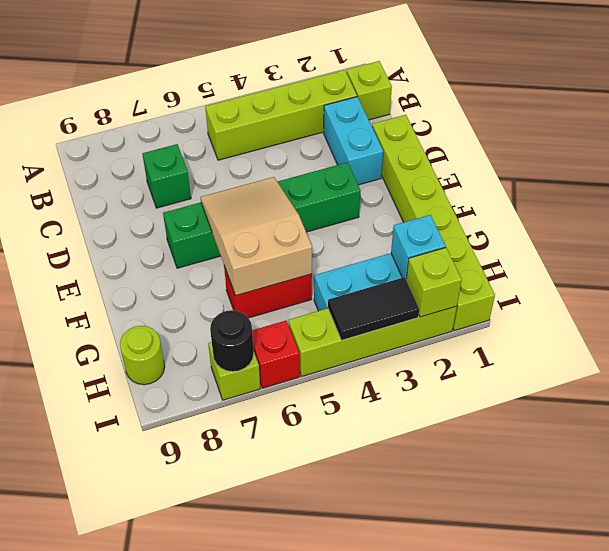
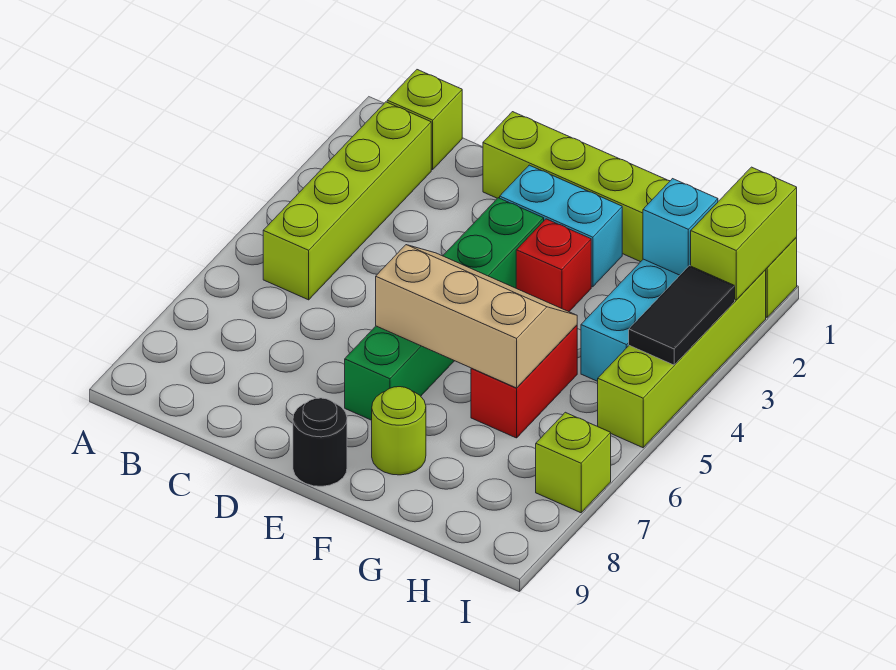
cyan 1x2 brick [323,97,383,185] -> cyan 1x2 brick moved to [500,165,622,287]
green 1x1 brick [143,144,191,208] -> none
tan 2x3 slope [201,177,312,296] -> tan 2x3 slope turned to [376,245,577,388]
lime 1x1 round brick [120,326,165,385] -> lime 1x1 round brick moved to [372,387,426,475]
lime 1x1 brick [406,248,462,317] -> lime 1x2 brick [691,167,797,300]
red 1x1 brick [252,321,300,388] -> red 1x1 brick moved to [516,219,591,312]
black 1x1 round brick [210,310,254,372] -> black 1x1 round brick moved to [293,398,347,486]

